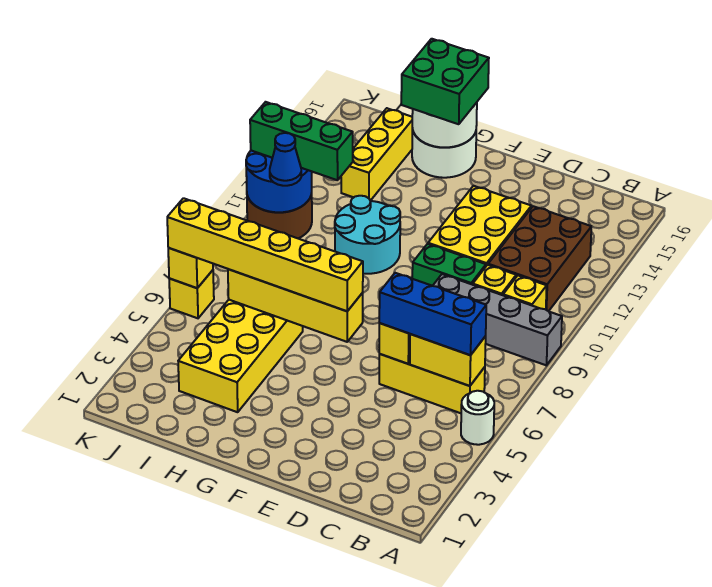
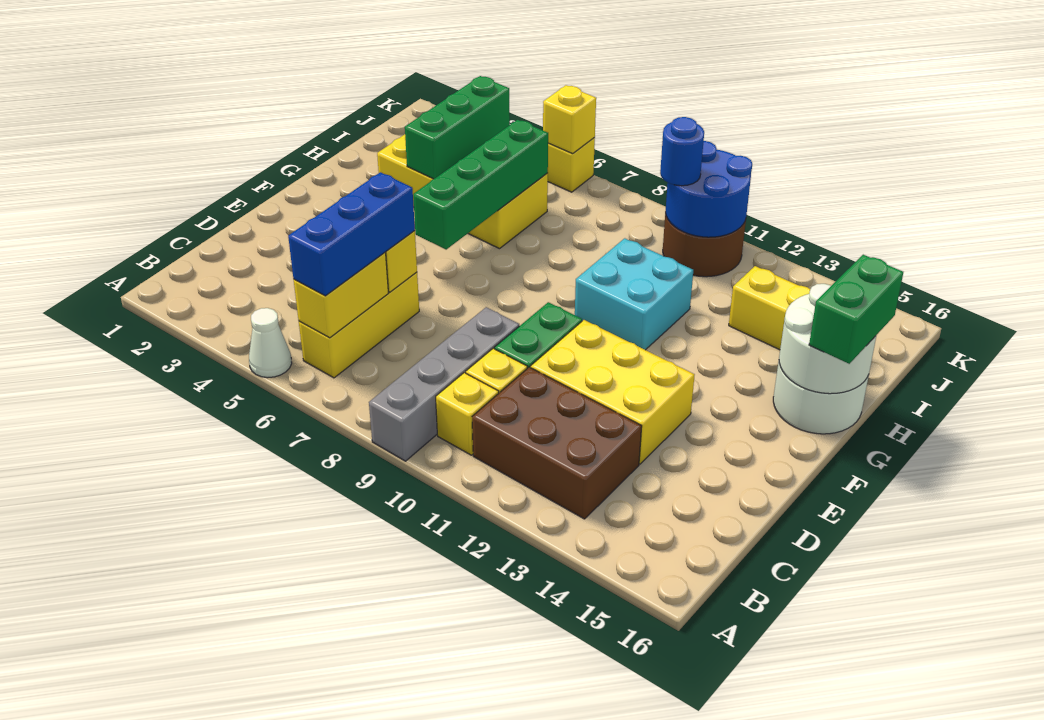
white 1x1 round brick [461,391,494,445] -> white 1x1 cone [249,308,292,378]
yellow 1x4 brick [228,269,363,342] -> green 1x4 brick [413,120,548,249]
yellow 1x6 brick [167,198,363,311] -> none
cyan 2x2 round brick [335,196,400,274] -> cyan 2x2 brick [575,238,693,350]
green 2x2 brick [401,39,489,124] -> green 1x2 brick [809,255,903,364]
green 1x3 brick [250,102,353,180] -> green 1x3 brick moved to [405,76,510,179]
blue 1x1 cone [270,133,301,186] -> blue 1x1 round brick [660,117,704,186]

